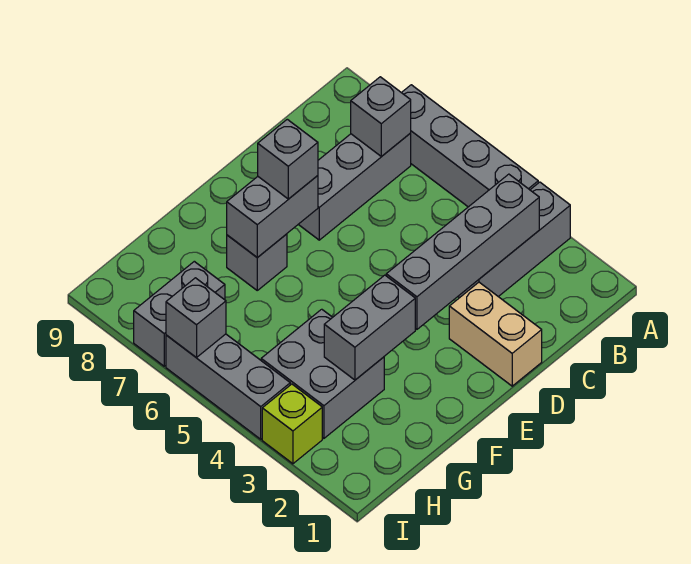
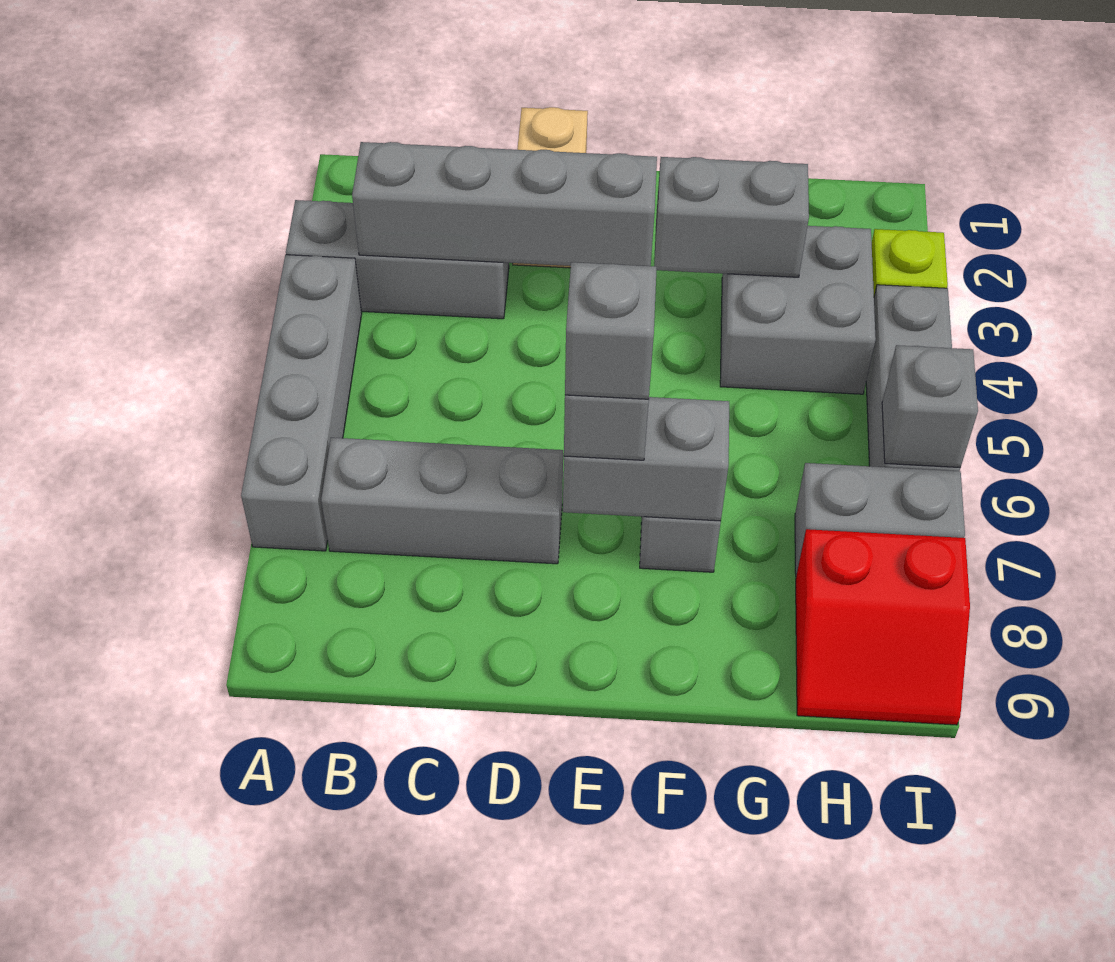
grey 1x1 brick [351,77,411,157] -> grey 1x1 brick moved to [565,262,657,399]
none -> red 2x2 slope [796,529,970,725]

